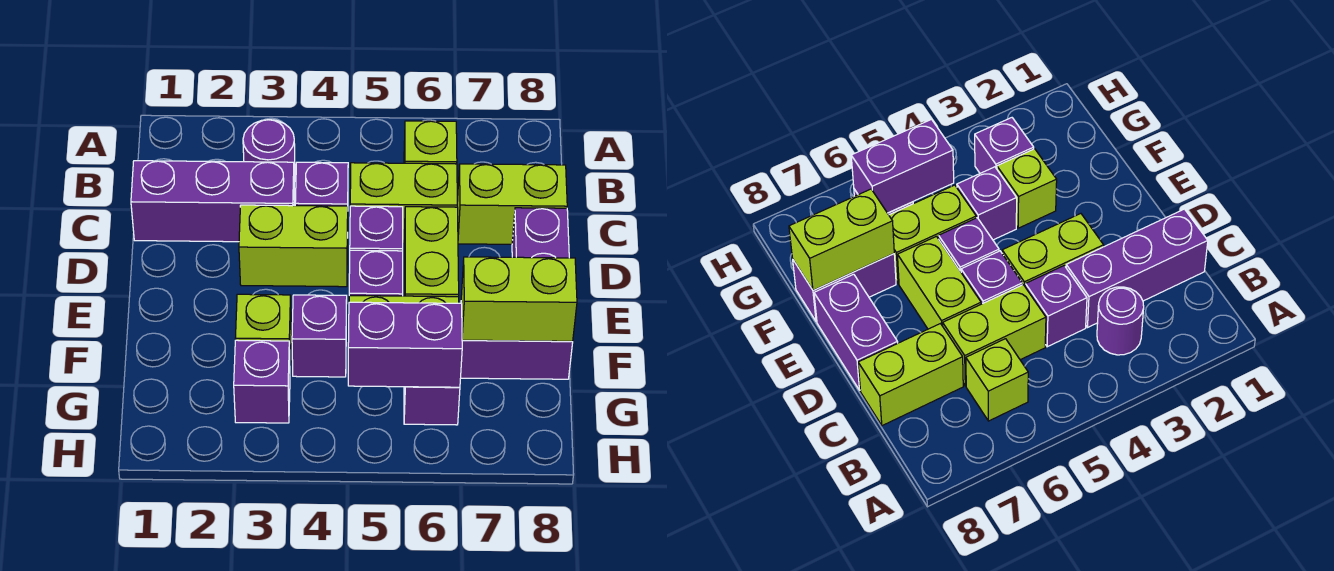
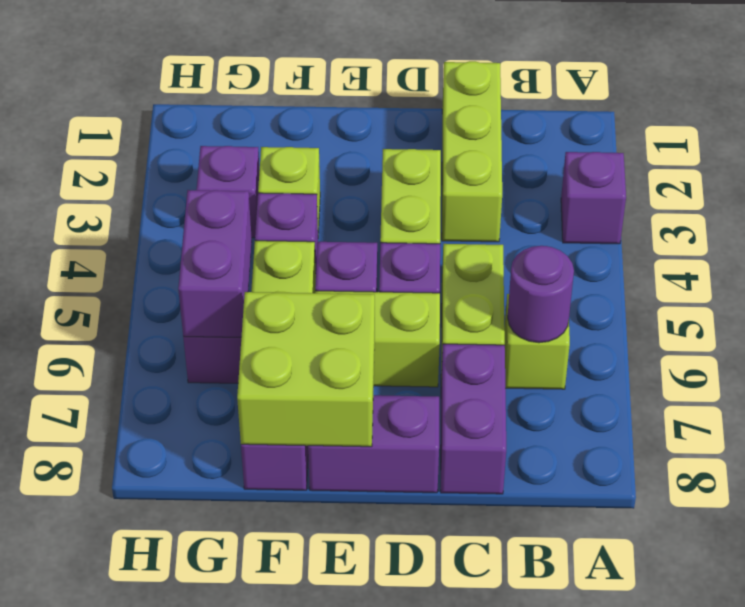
purple 1x1 round brick [243,120,295,181] -> purple 1x1 round brick moved to [507,246,574,343]
purple 1x3 brick [131,161,295,242] -> lime 1x3 brick [442,61,502,242]
purple 1x1 brick [295,162,348,238] -> purple 1x1 brick moved to [561,152,626,244]
lime 1x2 brick [457,164,567,244] -> purple 1x2 brick [441,344,506,494]
lime 1x2 brick [461,257,577,341] -> lime 2x2 brick [237,292,375,447]

